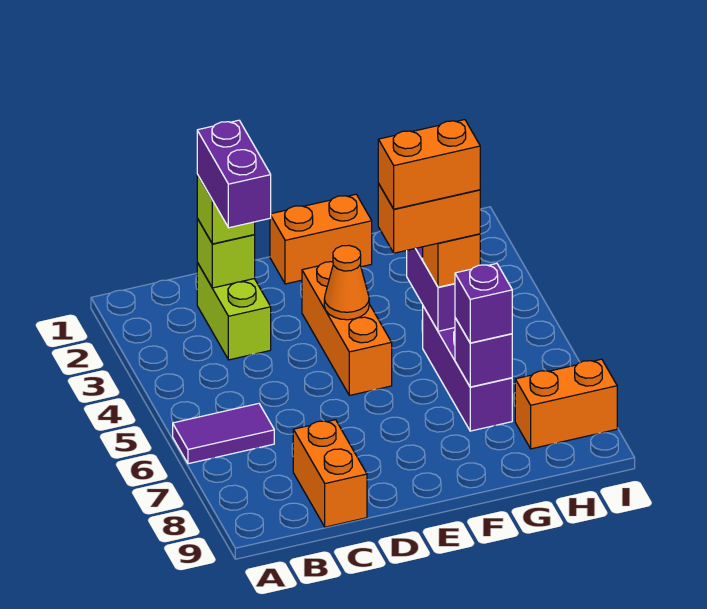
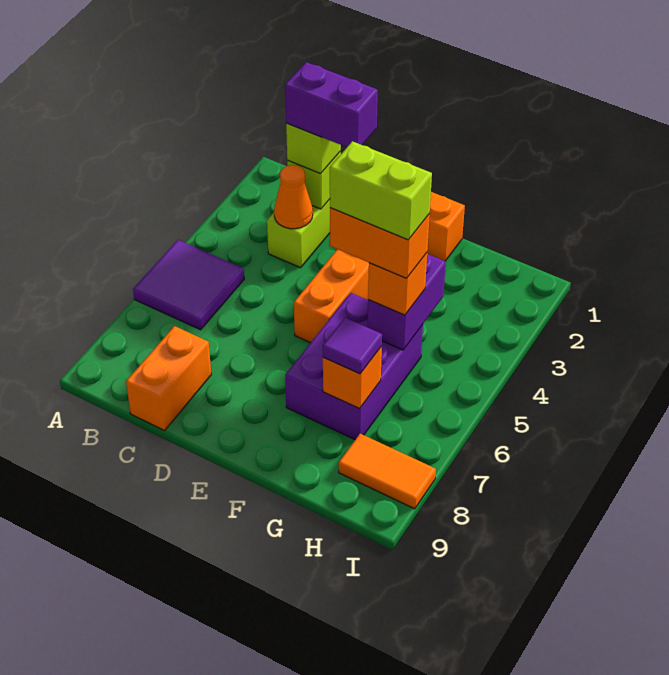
purple 1x2 tile [173,403,274,464] -> purple 2x2 tile [133,240,244,330]
purple 1x2 brick [197,120,271,228] -> purple 1x2 brick turned to [285,62,378,147]
orange 1x1 cone [324,245,369,320] -> orange 1x1 cone moved to [274,165,313,229]
orange 1x2 brick [378,120,480,209] -> lime 1x2 brick [330,141,432,240]
purple 1x3 brick [423,306,512,431] -> purple 2x3 brick [285,293,423,440]
purple 1x1 brick [455,318,512,387] -> orange 1x1 brick [323,346,382,409]
purple 1x1 brick [455,263,512,343] -> purple 1x1 tile [323,318,382,374]
orange 1x2 brick [515,359,617,449] -> orange 1x2 tile [339,434,436,509]

